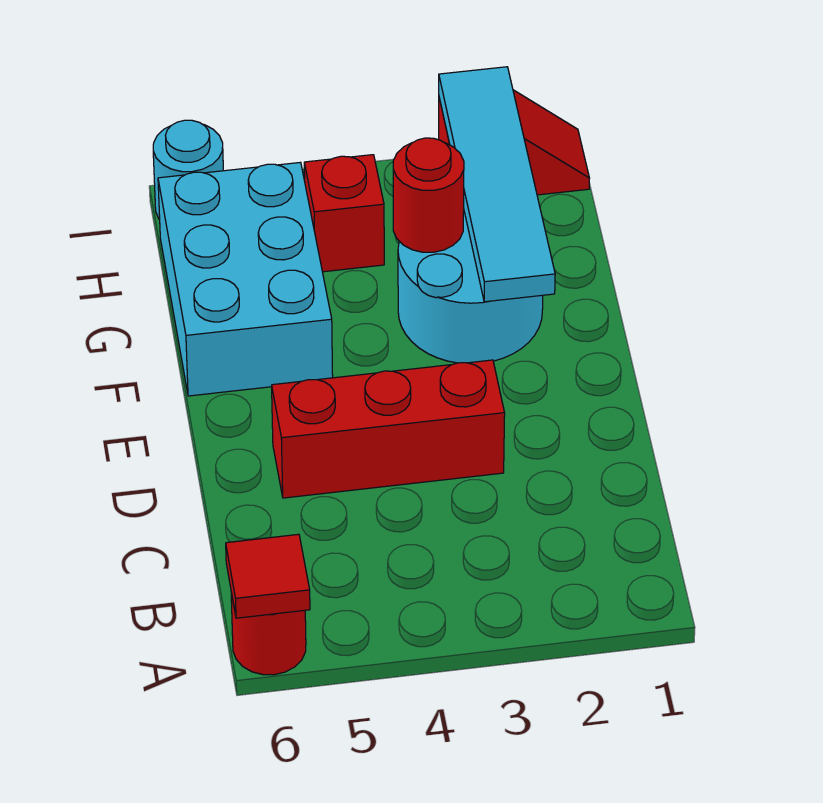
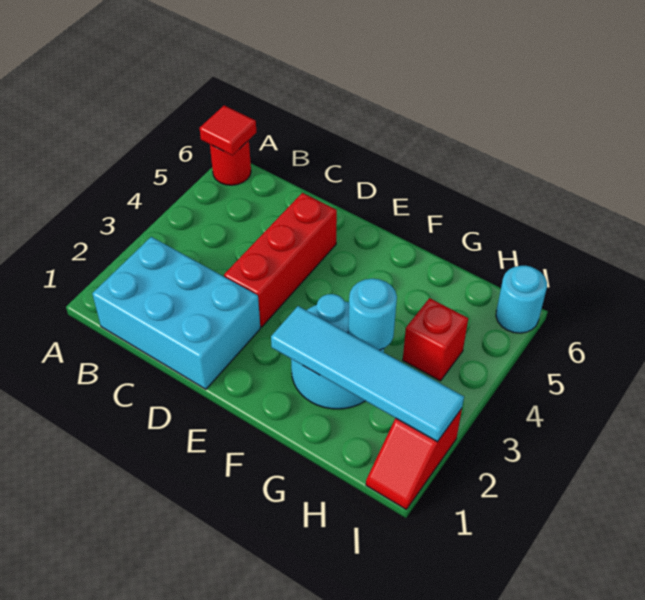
cyan 2x3 brick [158,162,333,396] -> cyan 2x3 brick moved to [92,237,260,389]
red 1x1 round brick [393,138,464,252] -> cyan 1x1 round brick [348,279,397,350]

